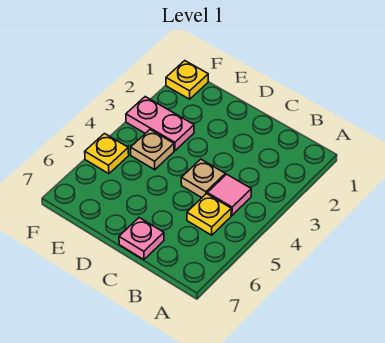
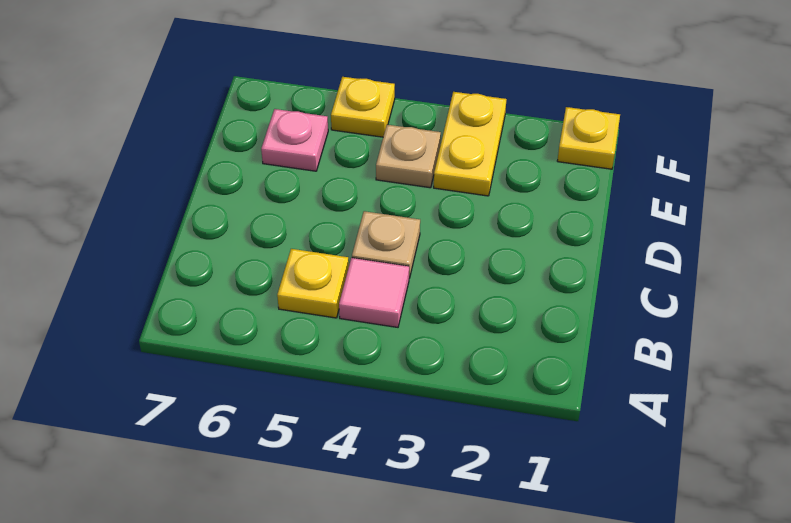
pink 1x1 plate [119,218,164,260] -> pink 1x1 plate moved to [261,109,328,171]
pink 1x2 plate [126,97,194,151] -> yellow 1x2 plate [434,92,506,196]

